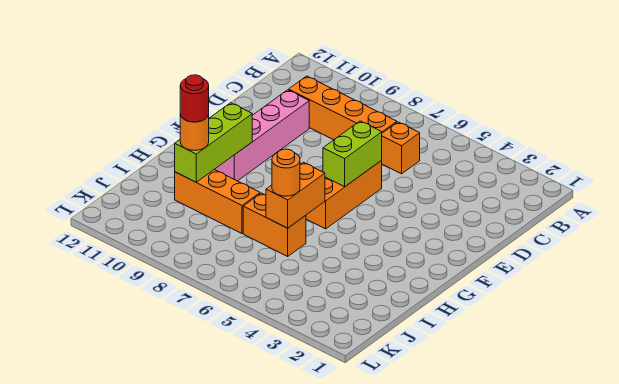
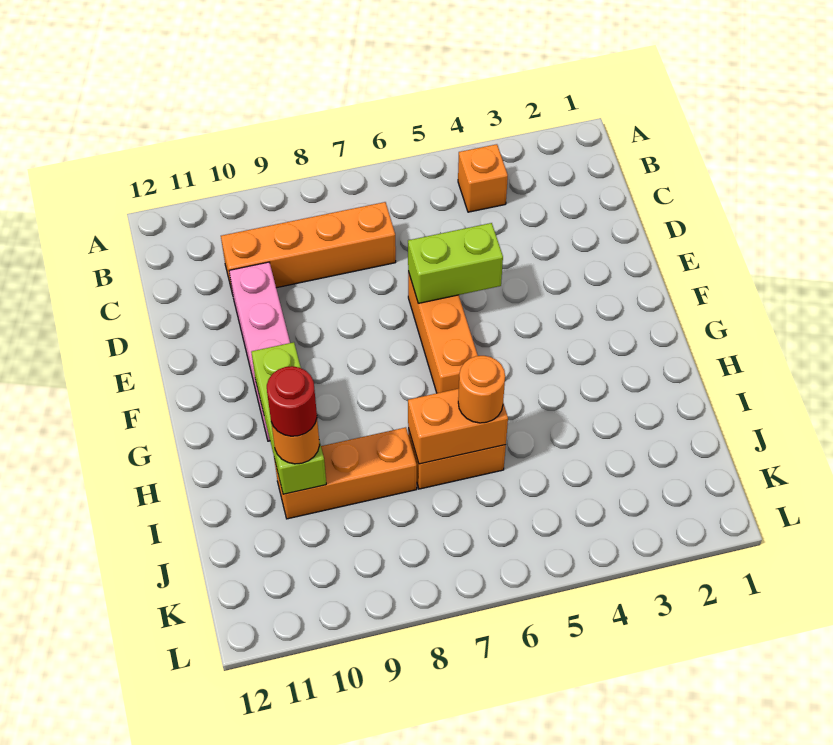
orange 1x1 brick [382,122,420,174] -> orange 1x1 brick moved to [458,144,508,212]
lime 1x2 brick [323,121,382,187] -> lime 1x2 brick turned to [408,223,503,303]
orange 1x2 brick [266,162,325,228] -> orange 1x2 brick turned to [408,389,508,464]

